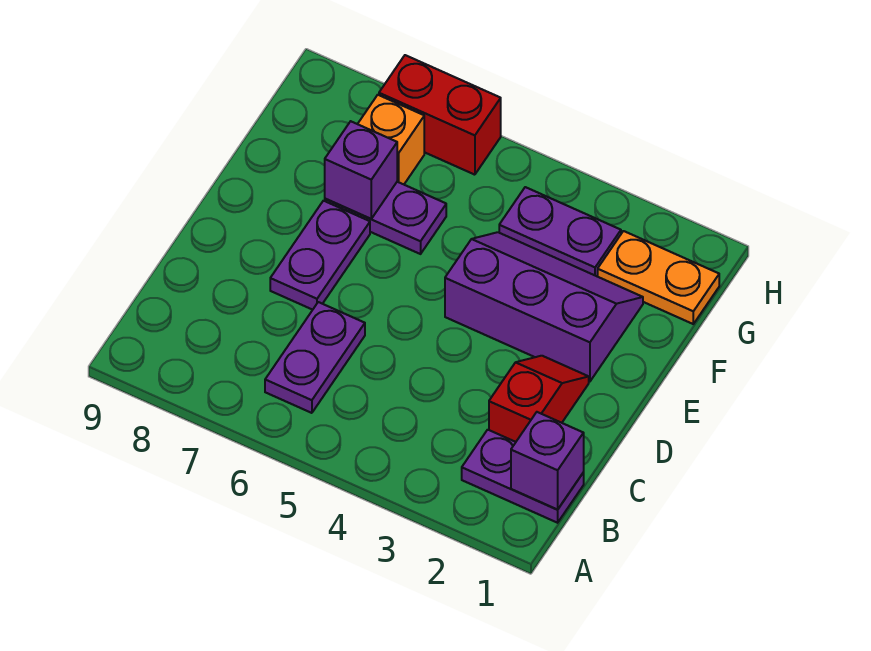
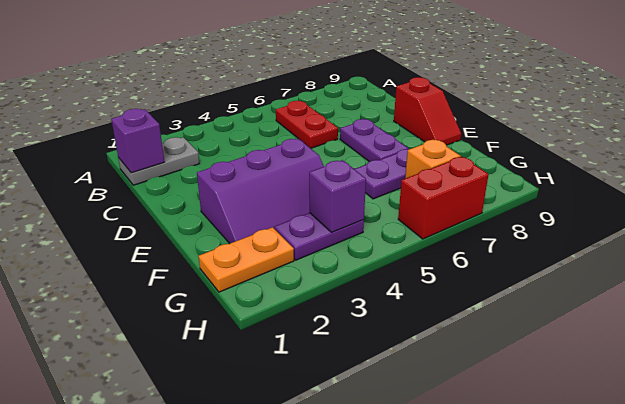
purple 1x2 plate [462,430,584,523] -> grey 1x2 plate [118,137,199,185]
purple 1x2 plate [265,302,365,413] -> red 1x2 plate [276,101,338,148]
red 1x2 slope [489,356,589,442] -> red 1x2 slope moved to [394,77,461,145]
purple 1x1 brick [325,121,397,219] -> purple 1x1 brick moved to [309,160,366,232]

